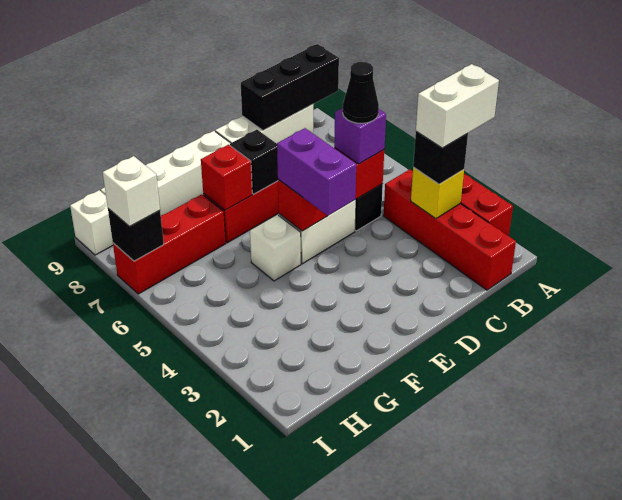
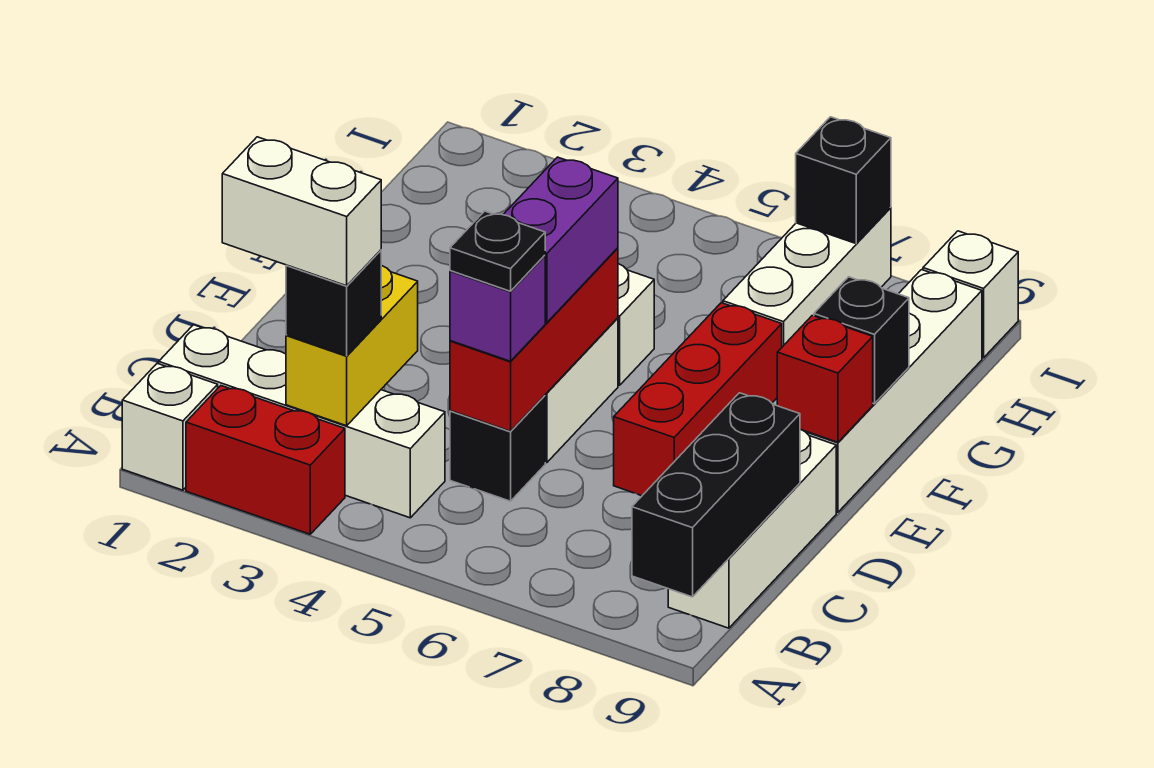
white 1x2 brick [416,64,499,148] -> white 1x2 brick turned to [222,137,381,286]
red 1x4 brick [384,169,516,290] -> white 1x4 brick [159,325,445,518]
yellow 1x1 brick [411,167,464,219] -> yellow 1x2 brick [286,265,418,426]
black 1x1 cone [343,62,379,123] -> black 1x1 plate [450,211,545,291]
purple 1x2 brick [277,128,356,216] -> purple 1x2 brick turned to [503,157,618,323]
black 1x1 brick [230,130,278,194] -> black 1x1 brick moved to [814,277,909,404]
red 1x1 brick [201,145,252,210] -> red 1x1 brick moved to [777,316,873,442]
red 1x3 brick [113,194,226,294] -> white 1x3 brick [723,208,891,347]
white 1x1 brick [103,156,160,227] -> white 1x1 brick moved to [122,363,218,490]

